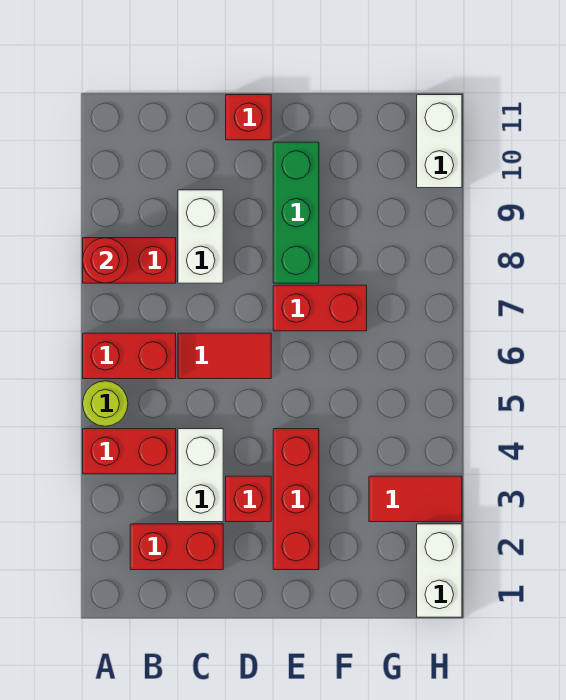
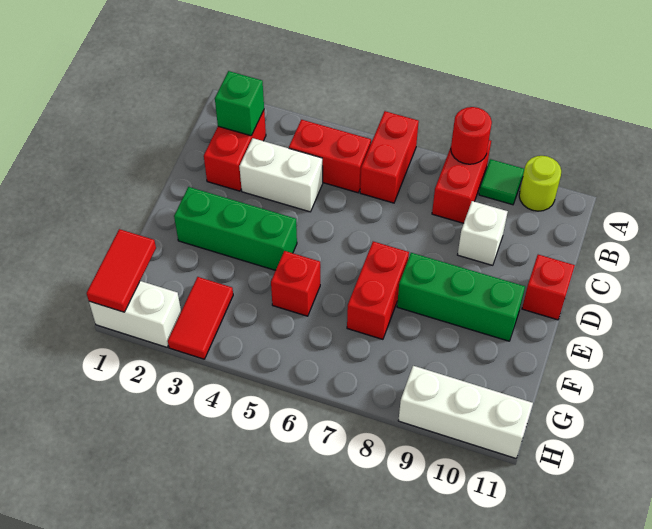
red 1x2 brick [83,429,176,474] -> red 1x2 brick turned to [289,120,371,193]
lime 1x1 round brick [83,381,128,426] -> lime 1x1 round brick moved to [519,156,561,211]
none -> green 1x1 tile [479,159,524,205]
none -> green 1x1 brick [215,71,264,136]
red 1x2 tile [178,333,271,379] -> red 1x2 tile moved to [87,229,156,312]
white 1x2 brick [178,190,223,283] -> white 1x1 brick [458,201,508,265]
red 1x1 brick [226,476,271,522] -> red 1x1 brick moved to [271,251,320,316]
red 1x3 brick [273,429,319,570] -> green 1x3 brick [174,187,297,270]
white 1x2 brick [417,95,462,188] -> white 1x3 brick [398,366,533,458]

